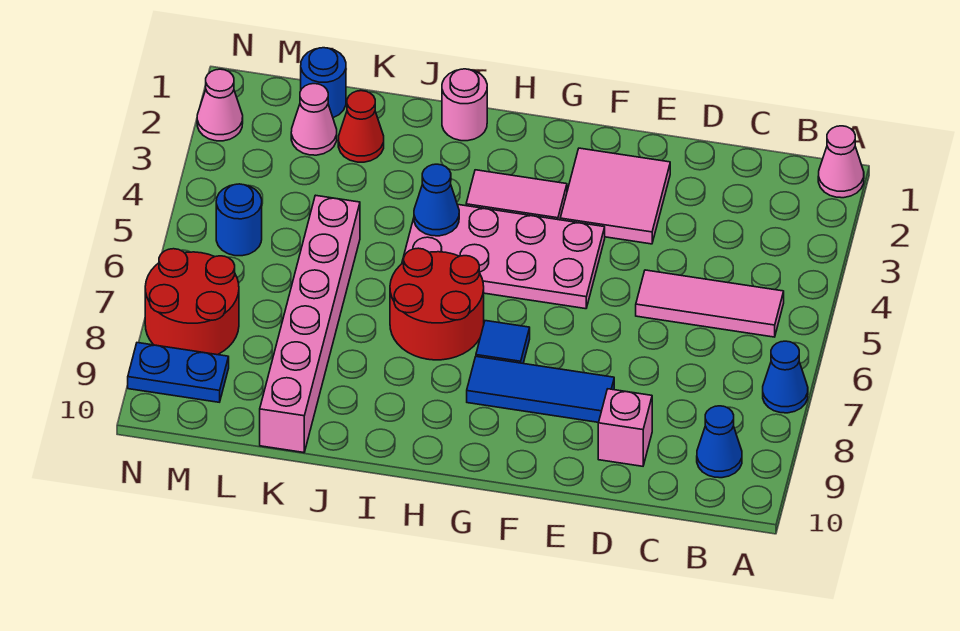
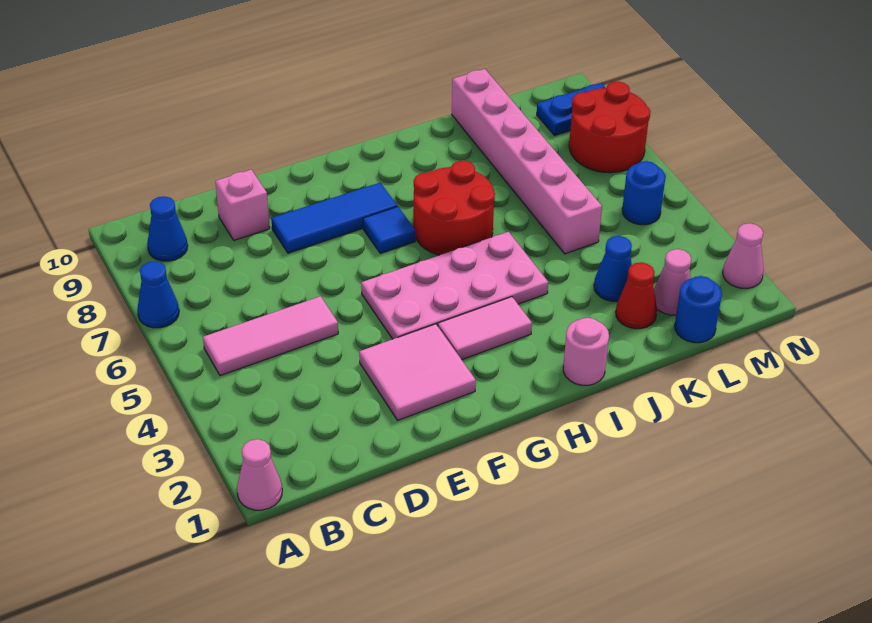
blue 1x1 cone [414,164,459,236] -> blue 1x1 cone moved to [594,236,632,301]

